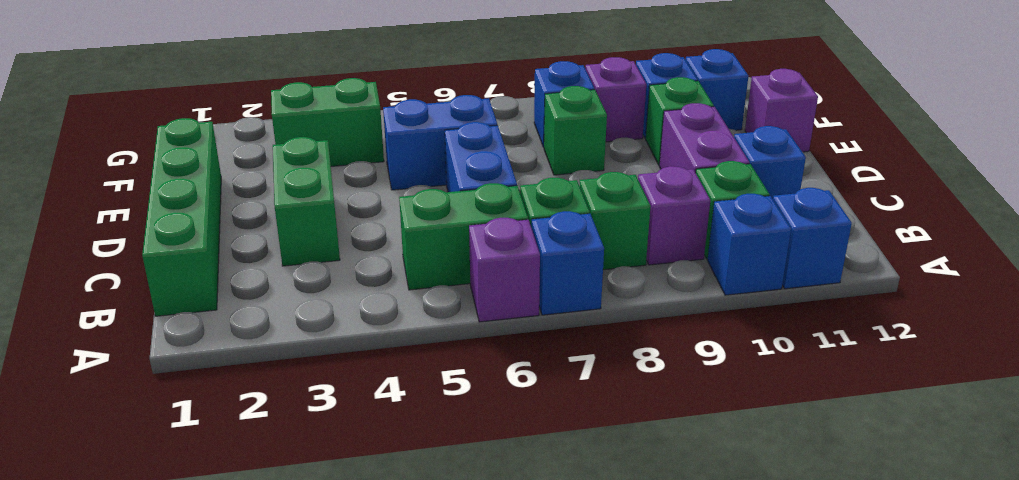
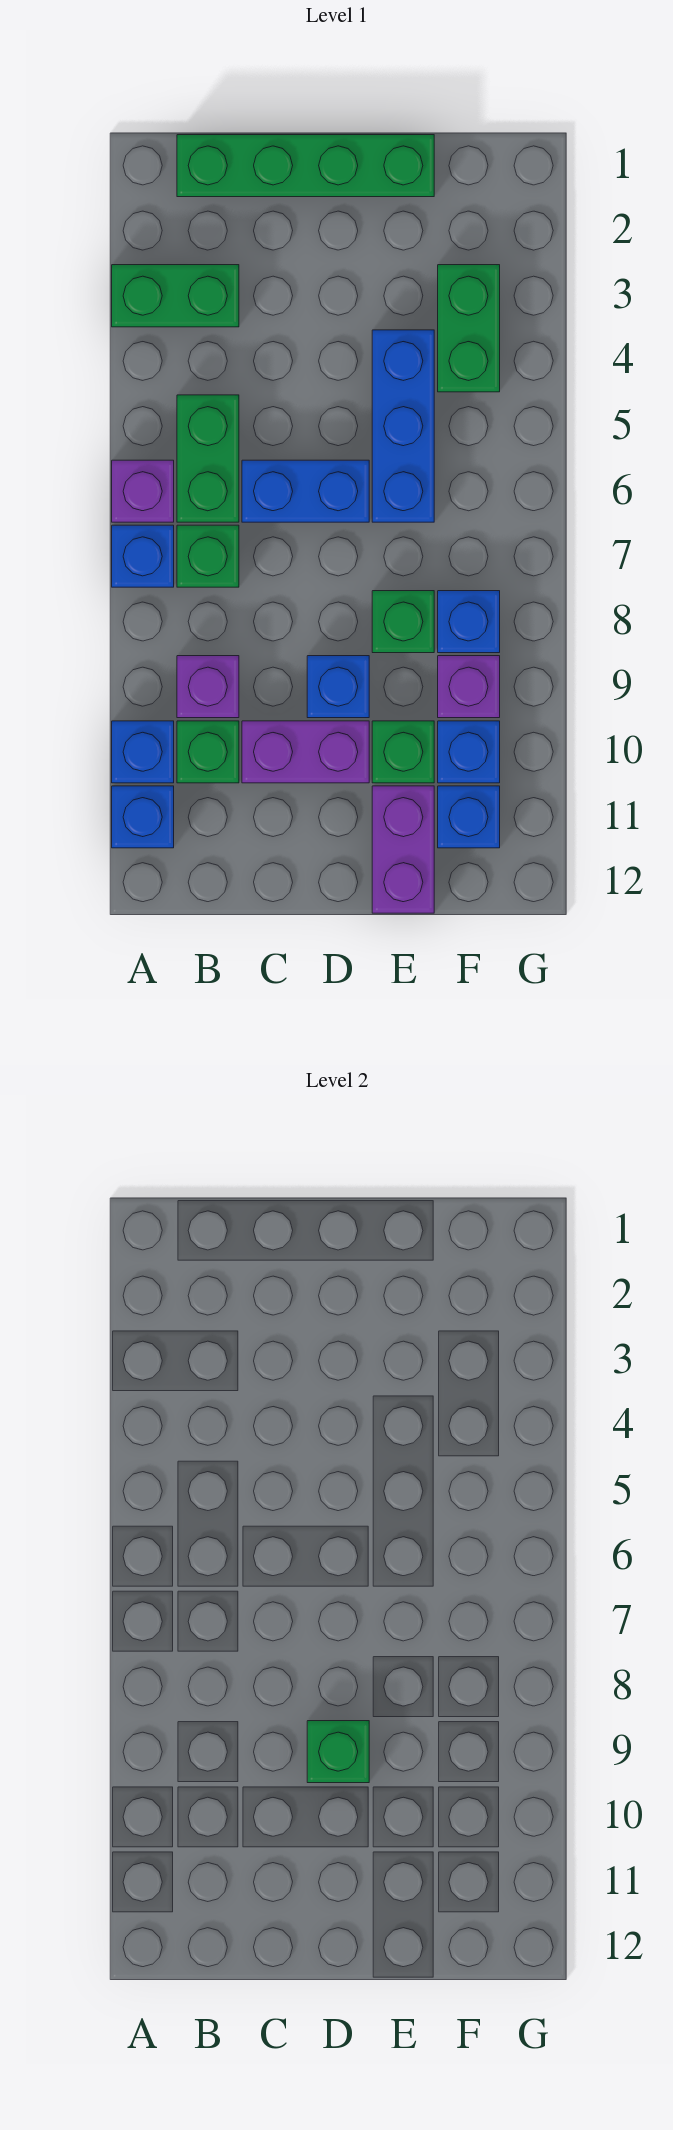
green 1x1 brick [580,172,650,270] -> green 1x1 brick moved to [307,1721,369,1783]
green 1x2 brick [273,137,340,266] -> green 1x2 brick moved to [112,265,239,327]
blue 1x1 brick [734,126,806,199] -> blue 1x1 brick moved to [307,656,369,718]
blue 1x2 brick [383,95,497,190] -> blue 1x3 brick [372,330,434,522]
purple 1x1 brick [745,69,818,152] -> purple 1x2 brick [372,786,434,913]

